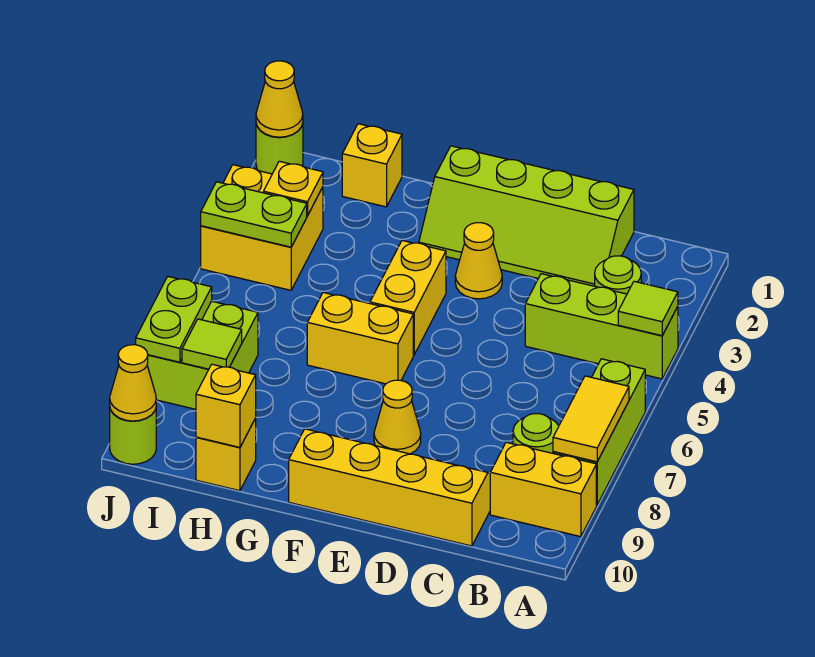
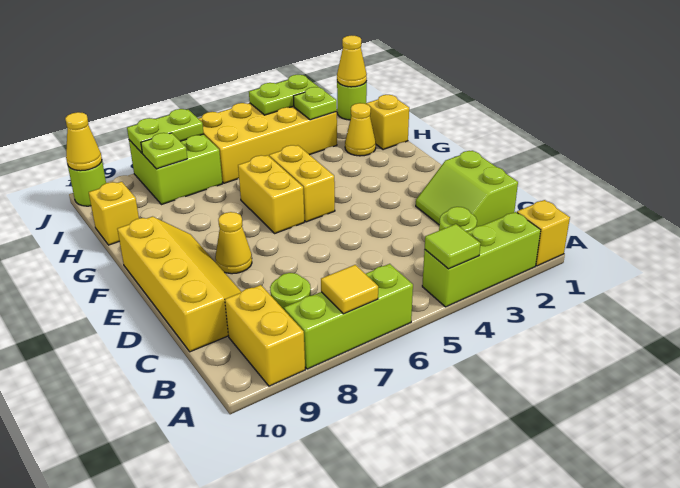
lime 1x3 brick [525,274,678,379] -> lime 1x3 brick turned to [422,212,541,307]
yellow 1x2 tile [553,376,629,462] -> yellow 1x1 tile [321,265,378,314]
lime 2x4 slope [419,146,634,286] -> lime 2x2 slope [416,151,518,227]
yellow 1x1 cone [455,223,502,299] -> yellow 1x1 cone moved to [345,103,376,156]
yellow 1x2 brick [370,241,446,355] -> yellow 1x2 brick turned to [269,145,335,222]
yellow 1x1 brick [196,364,256,447] -> yellow 1x1 brick moved to [517,200,570,266]
yellow 2x2 brick [201,165,323,290] -> yellow 2x4 brick [198,103,337,183]
yellow 1x1 plate [263,161,323,216] -> lime 1x1 plate [293,87,337,120]
lime 1x2 plate [201,182,307,247] -> lime 1x2 plate turned to [249,75,318,115]
lime 1x1 tile [182,319,242,369] -> lime 1x1 plate [141,133,187,169]

